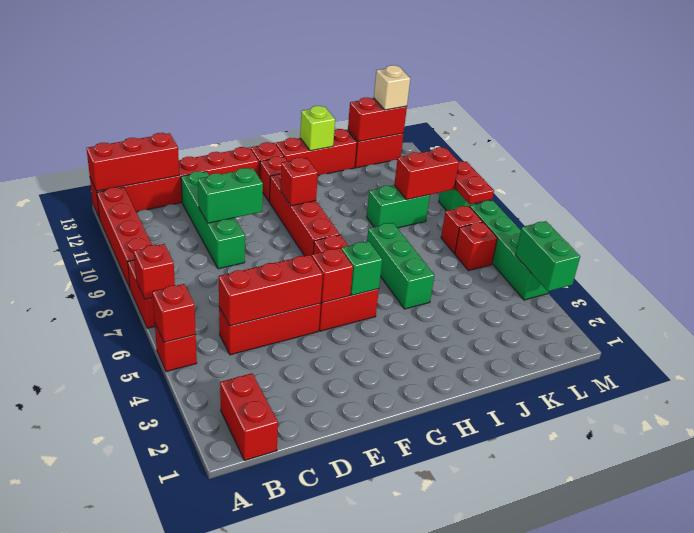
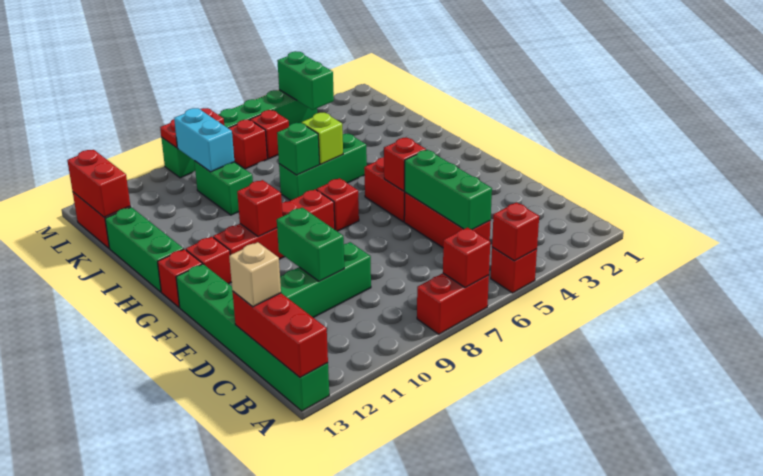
red 1x4 brick [97,187,152,288] -> none
red 1x6 brick [90,147,259,219] -> green 1x6 brick [176,264,329,411]
red 1x2 brick [220,373,278,461] -> none
red 1x3 brick [219,255,323,326] -> green 1x3 brick [405,150,492,230]
green 1x1 brick [341,241,382,295] -> green 1x1 brick moved to [277,123,320,175]
red 1x3 brick [276,129,357,175] -> green 1x3 brick [105,207,183,292]
lime 1x1 brick [300,106,335,151] -> lime 1x1 brick moved to [302,113,343,164]
red 1x2 brick [394,147,459,200] -> cyan 1x2 brick [174,108,234,172]
tan 1x1 brick [374,65,410,110] -> tan 1x1 brick moved to [229,242,281,307]
green 1x2 brick [515,221,580,291] -> green 1x2 brick turned to [277,51,334,110]

